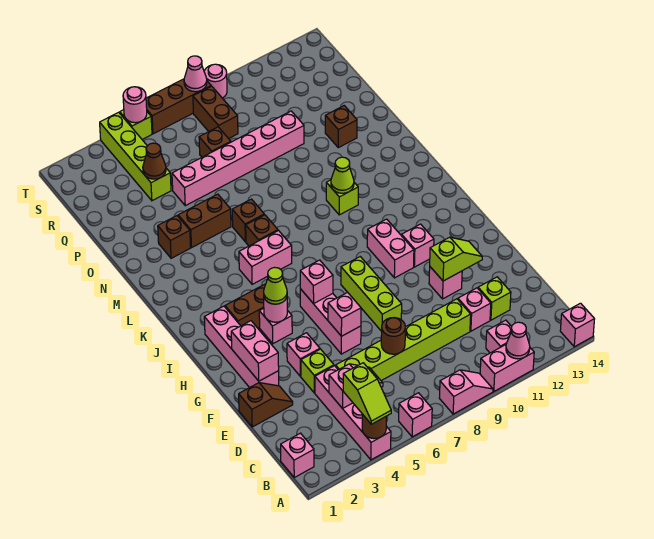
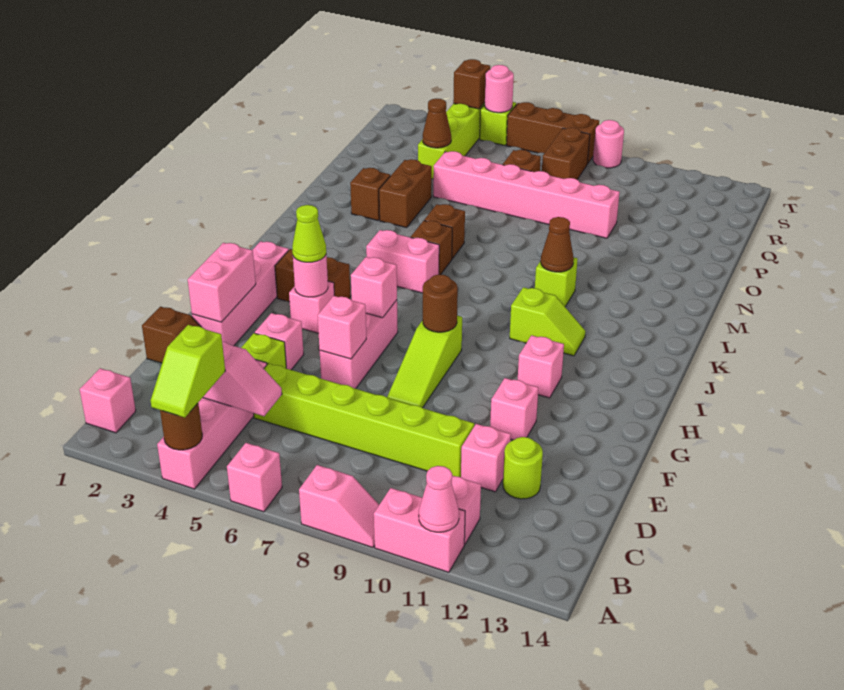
pink 1x1 brick [560,303,594,347] -> none
brown 1x1 round brick [381,318,405,354] -> brown 1x1 round brick moved to [423,274,458,332]
lime 1x1 brick [478,277,511,320] -> lime 1x1 round brick [503,437,543,499]
lime 1x3 brick [341,257,402,331] -> lime 1x3 slope [387,316,462,408]
lime 1x2 slope [430,237,482,281] -> lime 1x2 slope moved to [510,287,585,356]
pink 1x2 brick [367,219,414,278] -> none
lime 1x1 cone [331,157,354,193] -> brown 1x1 cone [541,217,574,272]
brown 1x2 brick [178,194,231,247] -> brown 1x2 brick turned to [379,159,432,228]
brown 1x1 brick [325,106,357,148] -> brown 1x1 brick moved to [453,59,490,109]
pink 1x1 cone [184,56,207,92] -> none

